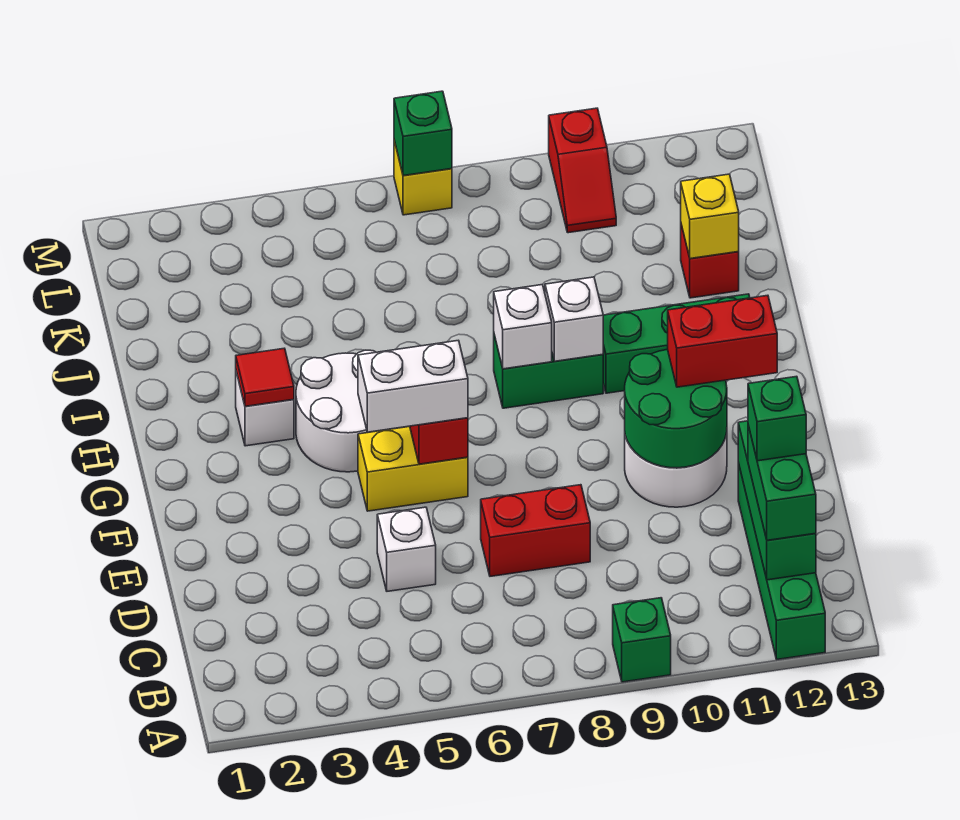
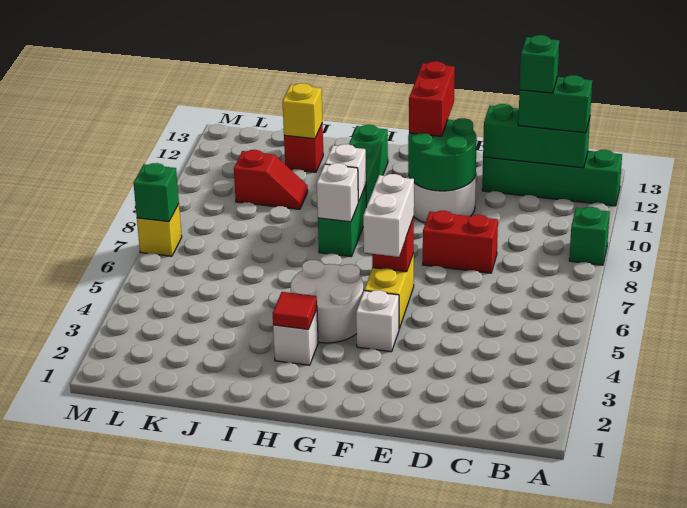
white 1x1 brick [377,507,436,591] -> white 1x1 brick moved to [356,290,399,352]
red 1x2 brick [481,485,590,576] -> red 1x2 brick turned to [423,211,498,273]
red 1x2 slope [549,108,616,233] -> red 1x2 slope moved to [234,150,308,209]

